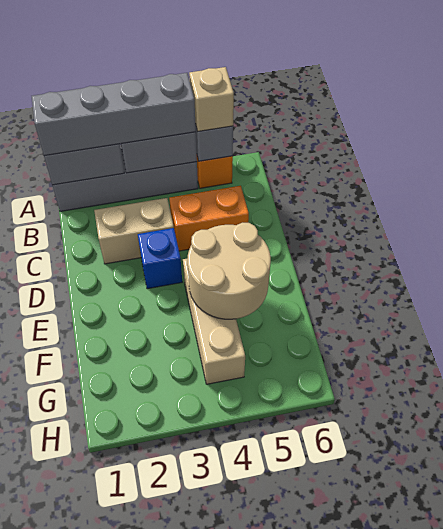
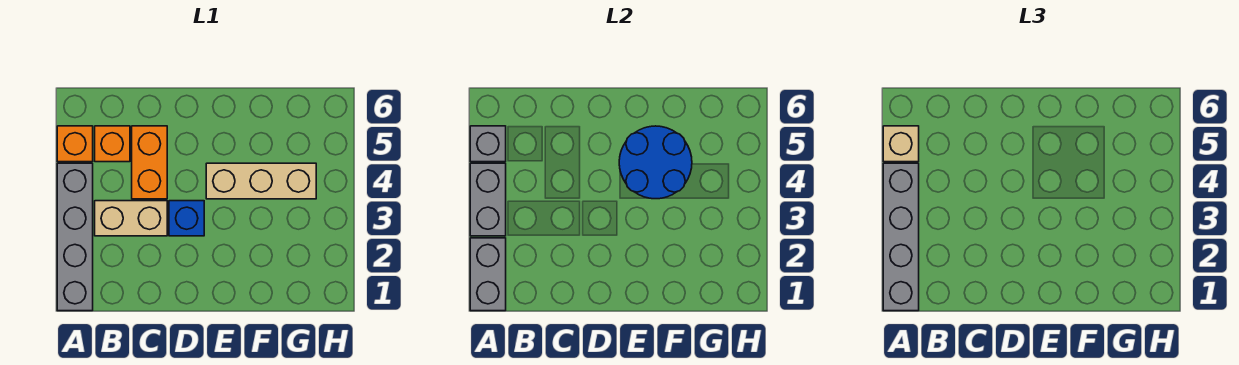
none -> orange 1x1 brick [95,126,130,162]
tan 1x2 brick [94,198,174,264] -> tan 1x2 brick turned to [95,201,167,236]
tan 2x2 round brick [187,223,271,319] -> blue 2x2 round brick [619,126,692,199]

